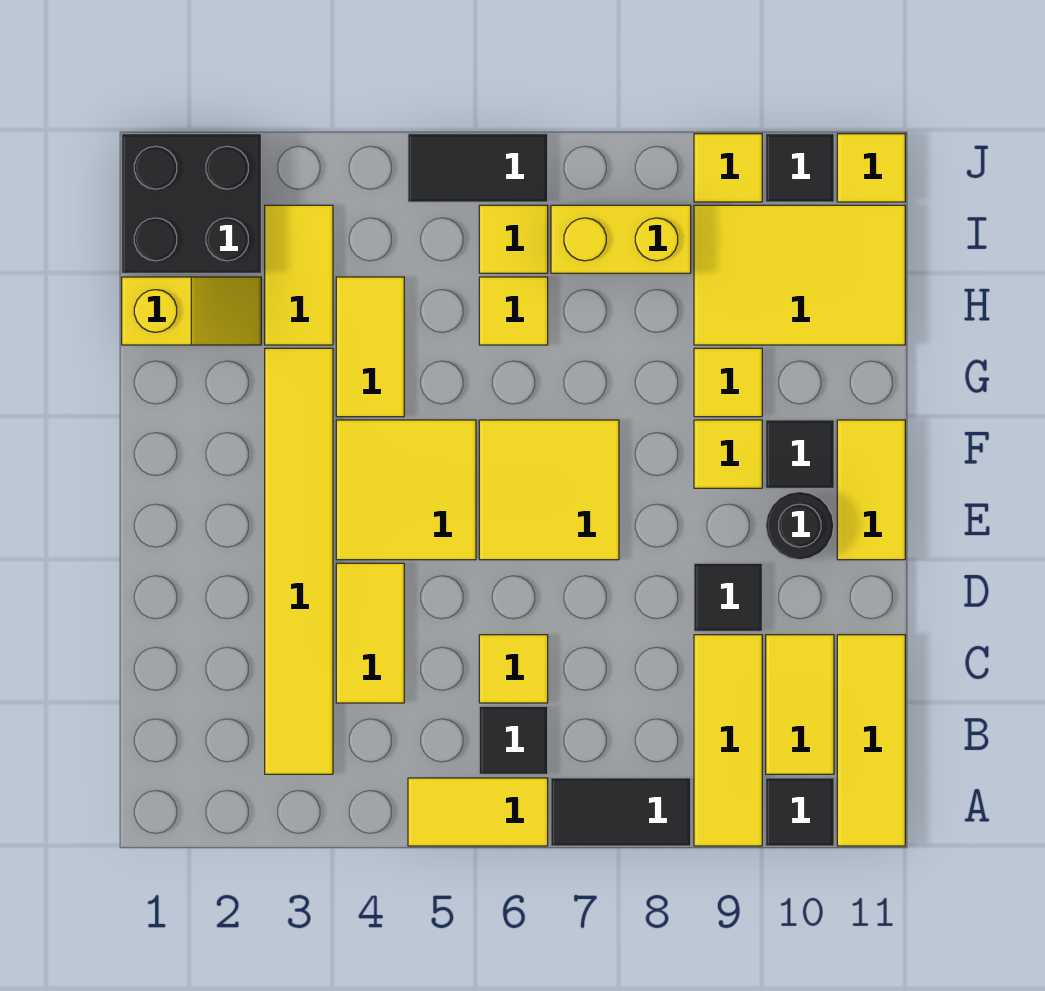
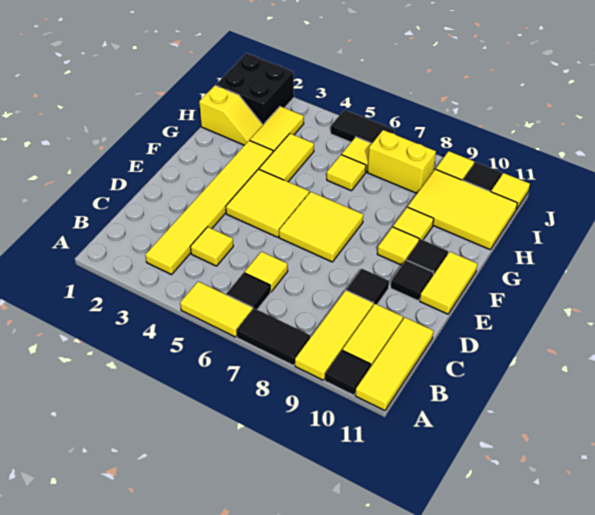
yellow 1x2 tile [336,563,404,703] -> yellow 1x1 tile [190,227,233,266]
black 1x1 round brick [766,492,834,560] -> black 1x1 tile [391,260,434,301]

